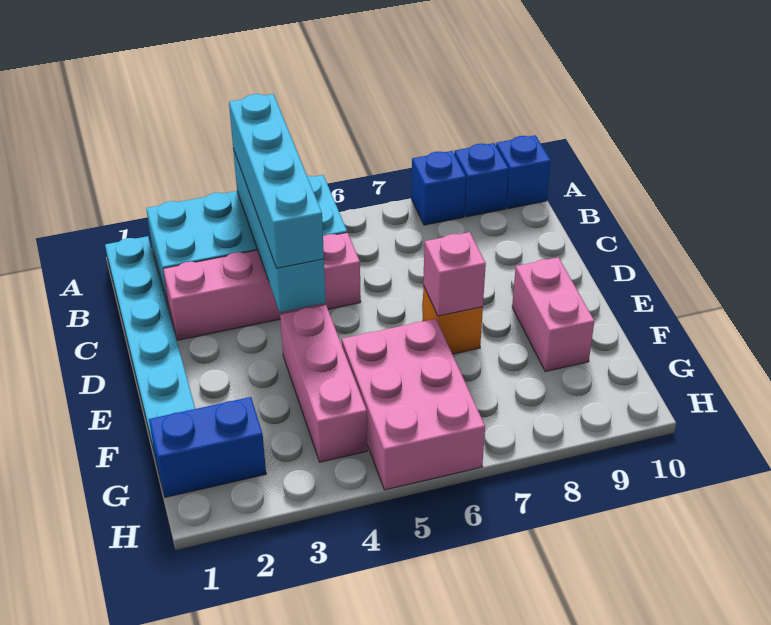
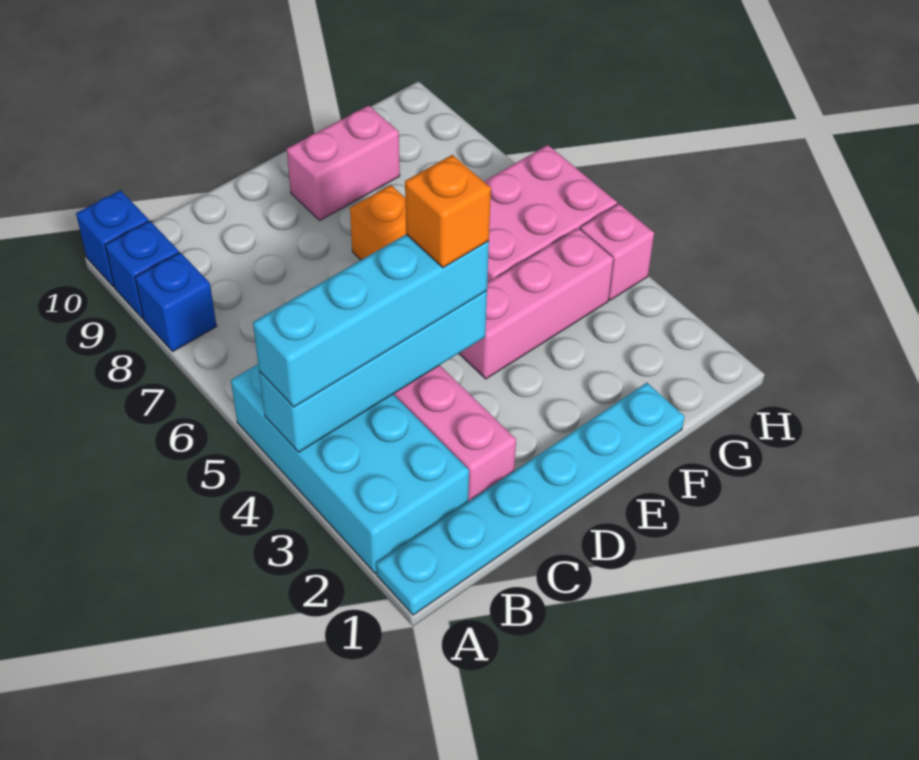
none -> orange 1x1 brick [405,155,491,268]
pink 1x1 brick [423,232,486,316] -> pink 1x1 brick moved to [580,204,654,300]
blue 1x2 brick [149,397,266,497] -> none

